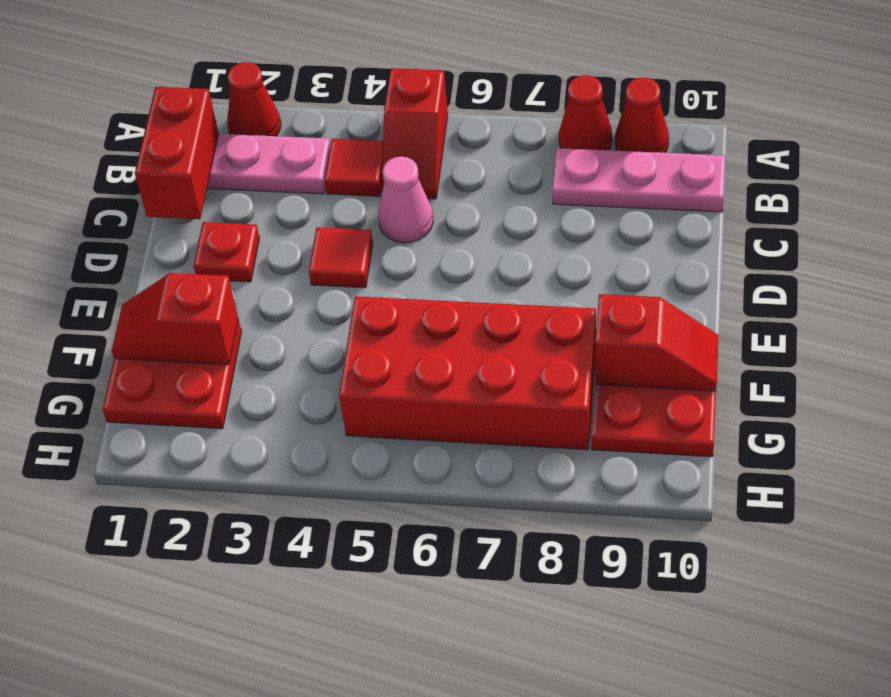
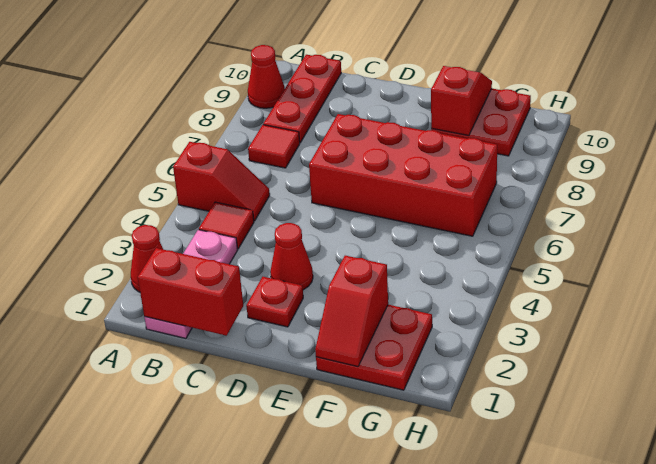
red 1x1 cone [559,75,612,150] -> red 1x1 cone moved to [270,223,313,290]
pink 1x3 plate [552,148,725,212] -> red 1x3 plate [263,55,341,143]
pink 1x1 cone [378,157,433,243] -> none
red 1x1 tile [309,227,373,288] -> red 1x1 tile moved to [248,125,300,168]
red 2x4 brick [339,296,596,450] -> red 2x4 brick turned to [309,114,497,236]

